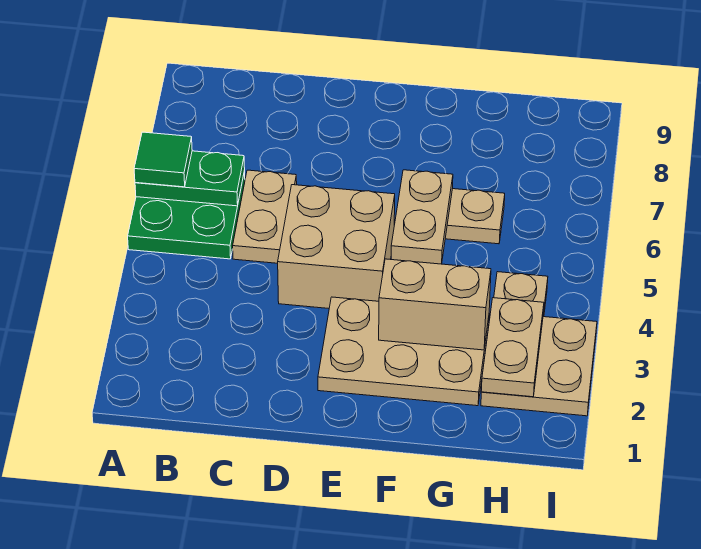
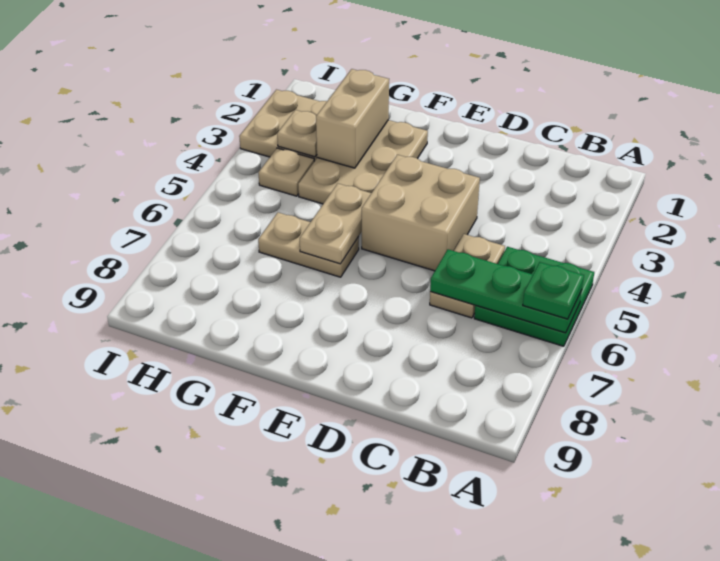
green 1x2 plate [135,151,245,206] -> green 1x3 plate [430,249,582,333]
green 1x1 tile [134,132,192,187] -> green 1x1 plate [523,262,584,319]
tan 2x3 plate [318,297,489,406] -> tan 2x3 plate turned to [298,120,428,204]
tan 1x2 brick [379,259,491,350] -> tan 1x2 brick turned to [316,69,389,168]
tan 1x2 plate [481,298,544,397] -> tan 1x1 plate [277,110,317,157]

